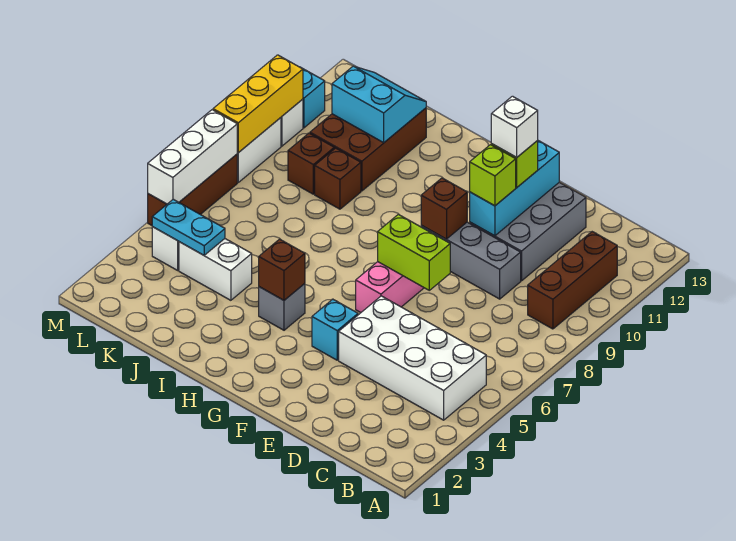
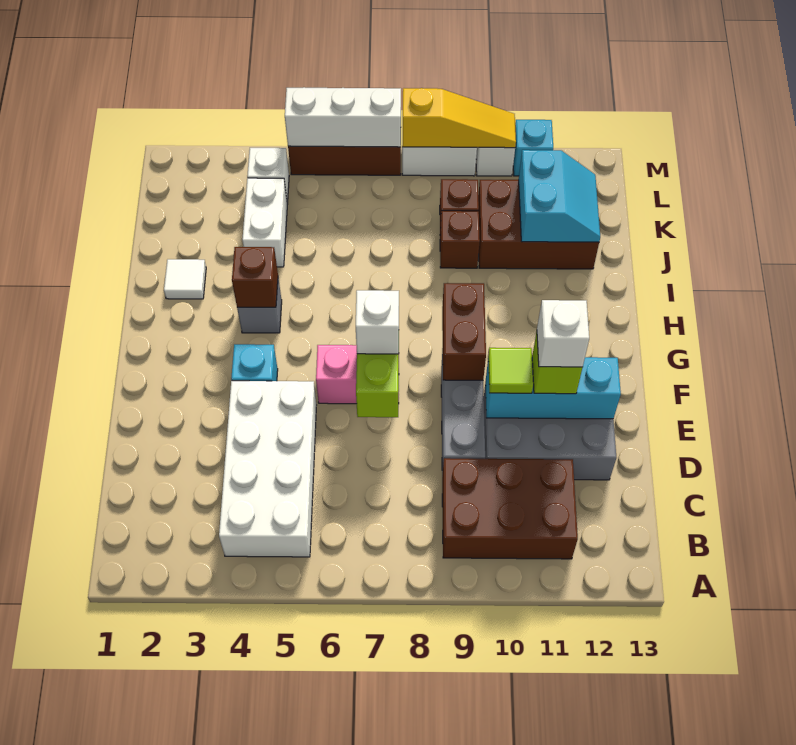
brown 1x3 brick [528,232,617,329] -> brown 2x3 brick [442,458,578,559]
lime 1x1 brick [470,145,516,206] -> lime 1x1 tile [488,348,533,393]
none -> white 1x1 brick [356,290,399,354]
brown 1x1 brick [421,178,467,239] -> brown 1x2 brick [442,283,486,380]
none -> white 1x1 tile [164,259,206,299]
cyan 1x2 plate [152,199,225,255] -> none
yellow 1x3 brick [213,55,303,153] -> yellow 1x3 slope [402,88,516,148]

